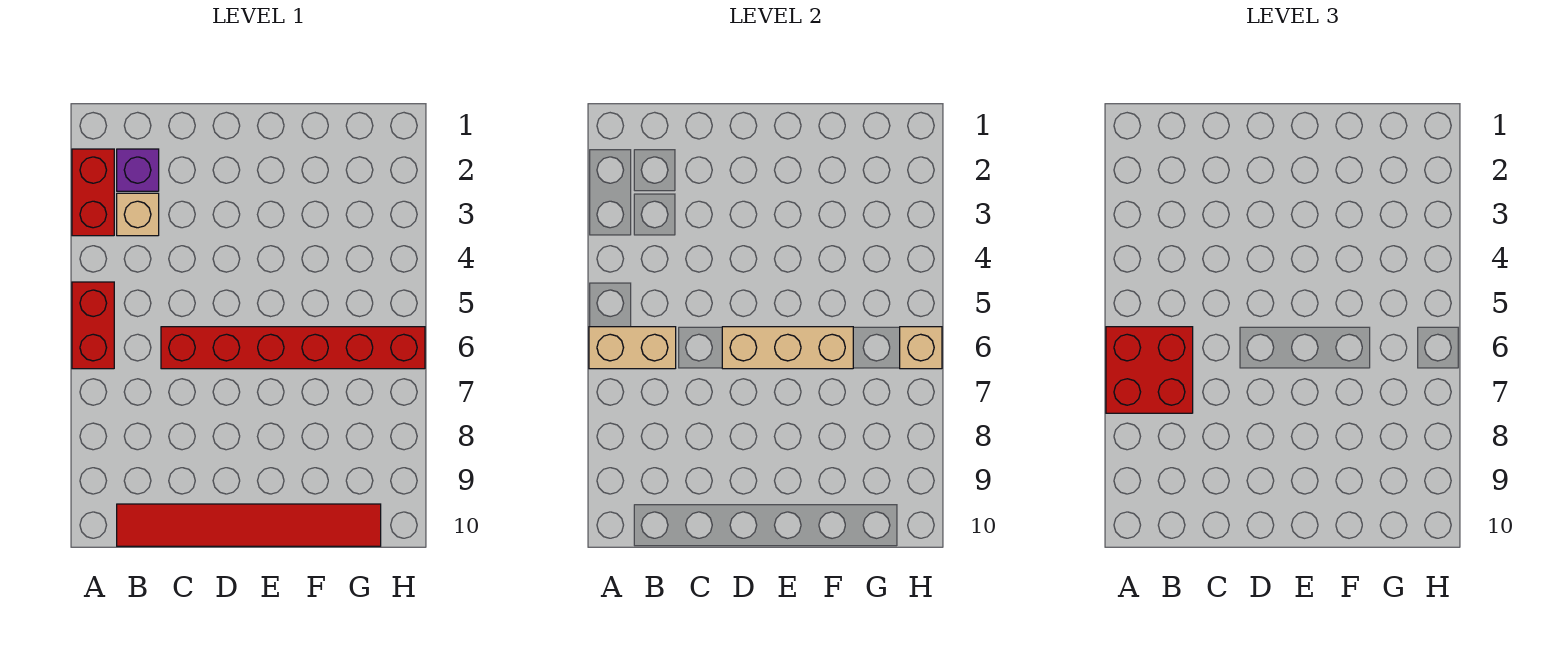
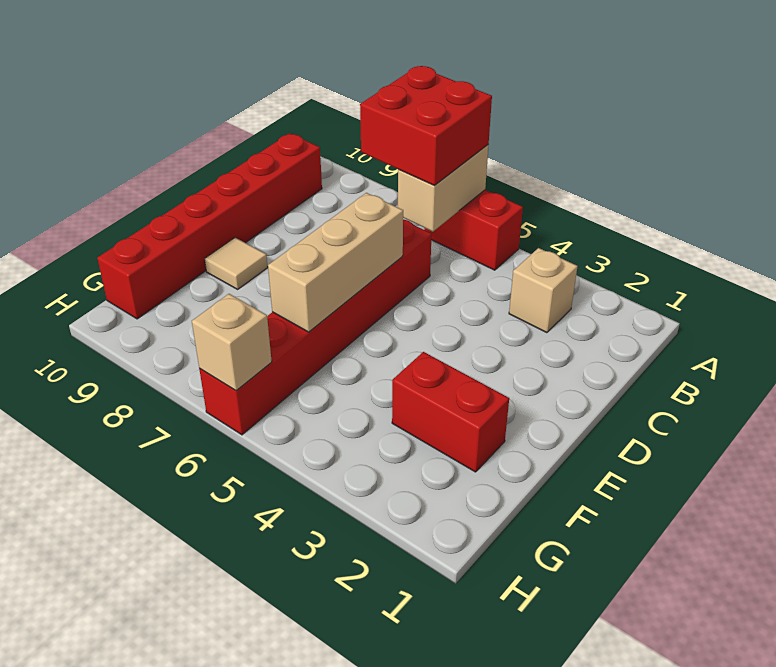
red 1x2 brick [72,149,114,236] -> red 1x2 brick moved to [392,352,509,472]
purple 1x1 brick [117,149,159,191] -> none
red 1x6 tile [117,504,381,546] -> red 1x6 brick [97,133,322,319]
none -> tan 1x1 tile [205,238,268,289]

